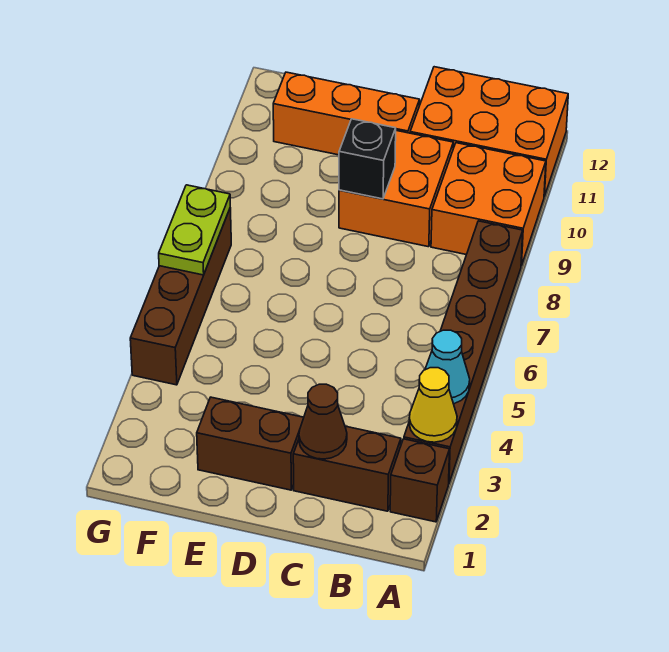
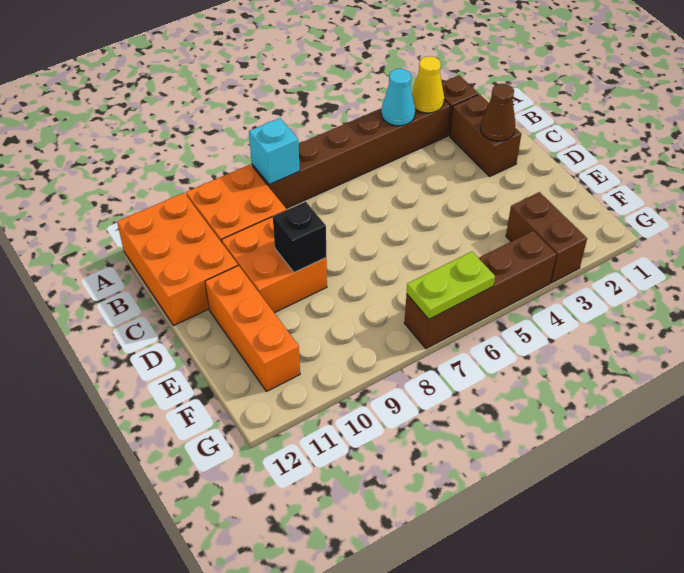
none -> cyan 1x1 brick [249,118,300,185]
brown 1x2 brick [197,397,304,490] -> brown 1x2 brick moved to [506,192,587,283]

